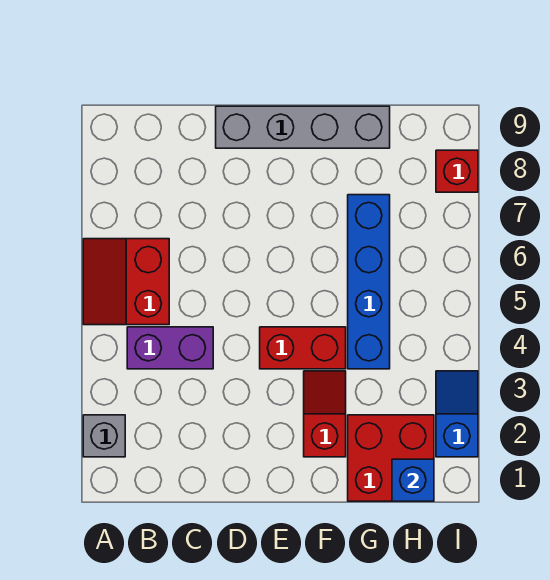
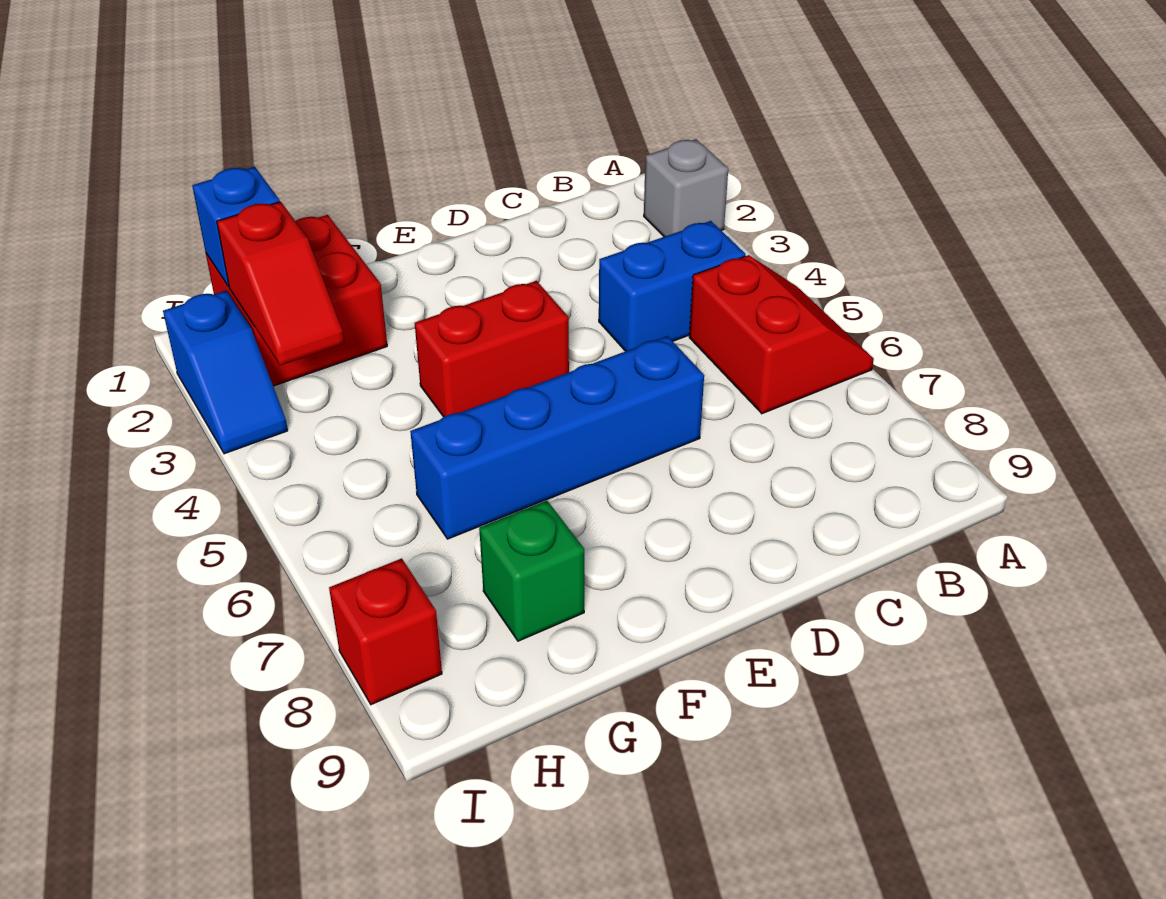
purple 1x2 brick [127,327,213,369] -> blue 1x2 brick [599,221,746,351]
grey 1x4 brick [216,106,390,148] -> none
red 1x2 slope [304,371,346,457] -> red 1x2 slope moved to [217,202,344,366]
blue 1x4 brick [348,195,390,369] -> blue 1x4 brick turned to [410,336,704,539]
none -> green 1x1 brick [479,501,584,641]

